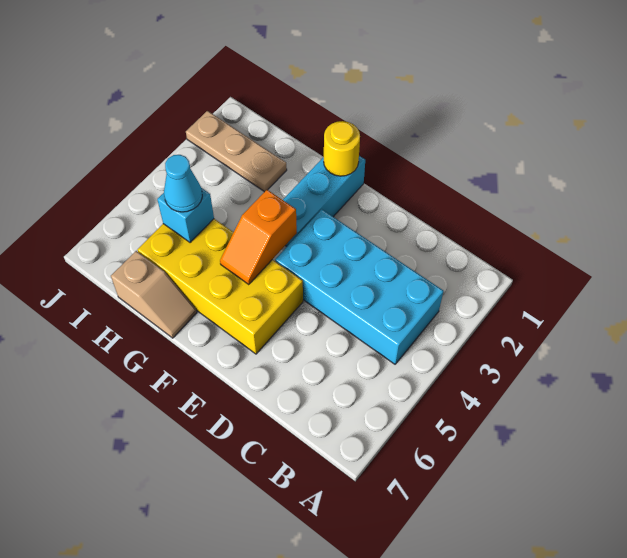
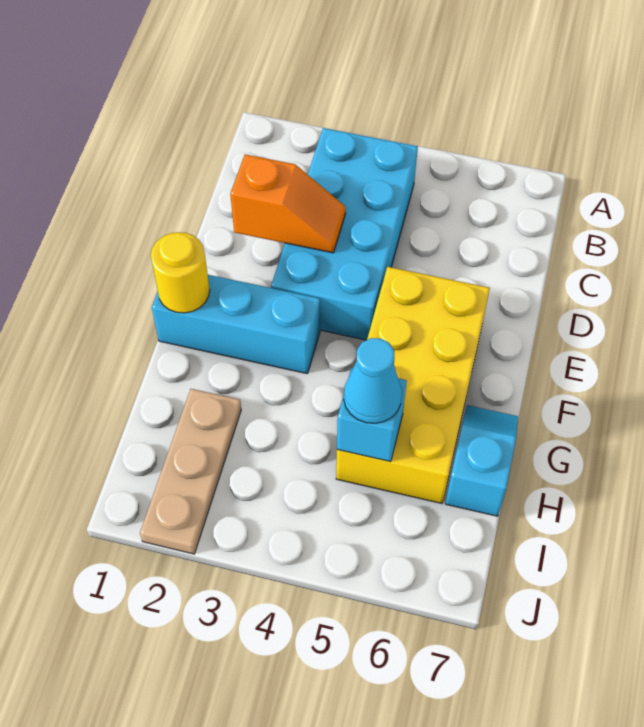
orange 1x2 slope [220,190,297,284] -> orange 1x2 slope moved to [230,154,346,253]
tan 1x2 slope [111,251,197,338] -> cyan 1x2 slope [445,405,518,516]

